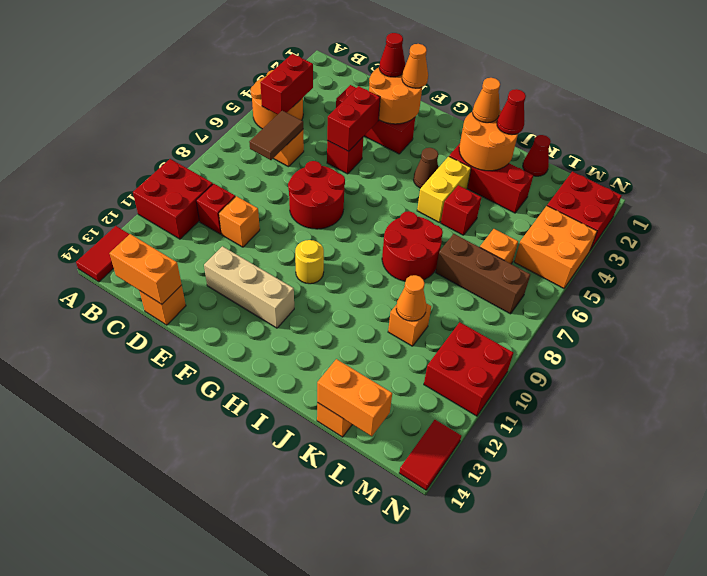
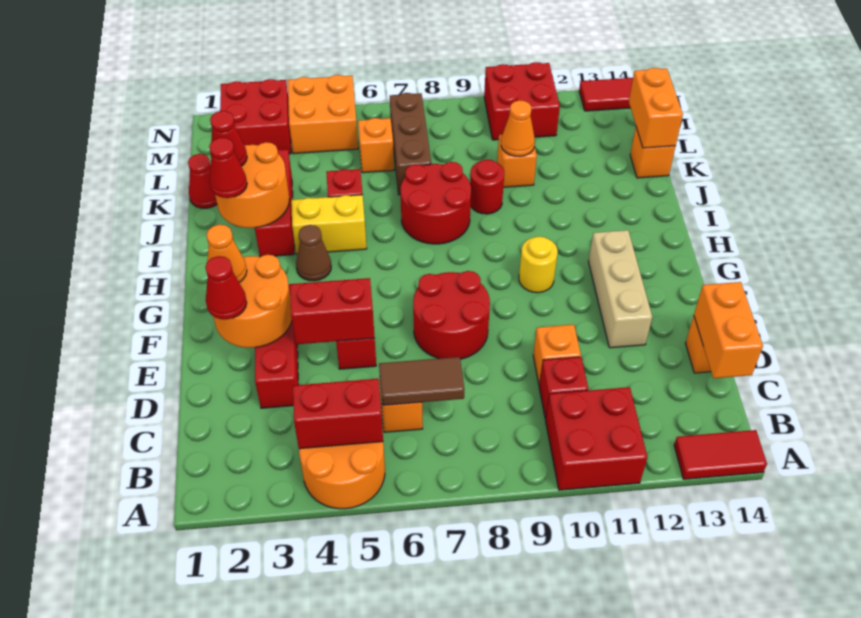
orange 1x1 cone [473,78,500,123] -> red 1x1 cone [209,138,247,198]
none -> red 1x1 round brick [470,159,504,214]

